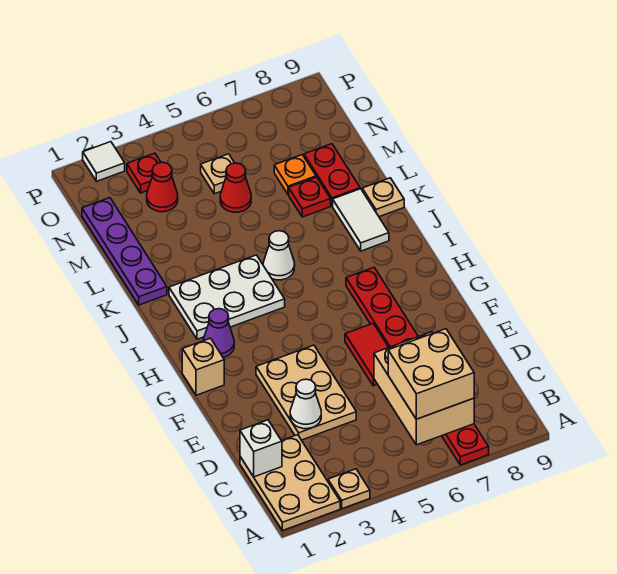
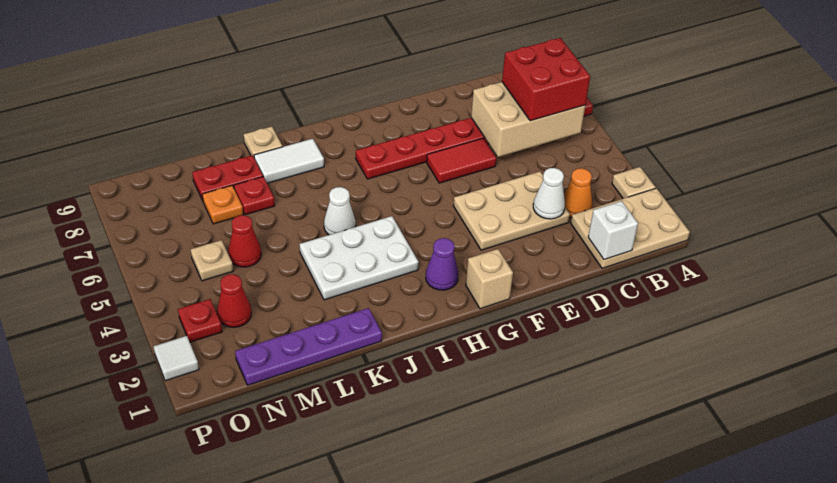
tan 2x2 brick [388,329,474,419] -> red 2x2 brick [502,38,590,121]
none -> orange 1x1 cone [564,168,592,218]
white 2x3 plate [169,255,285,339] -> white 2x3 plate turned to [300,216,419,300]

